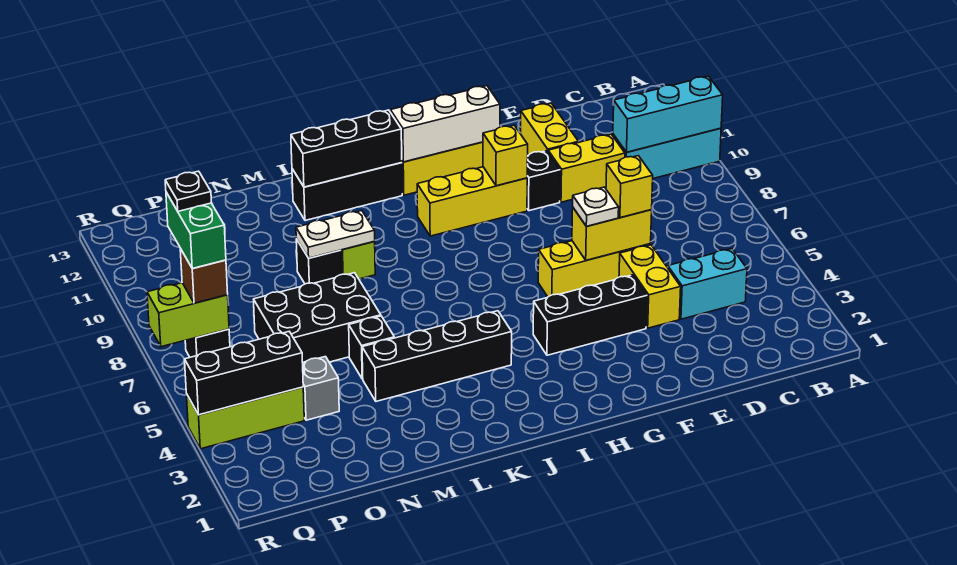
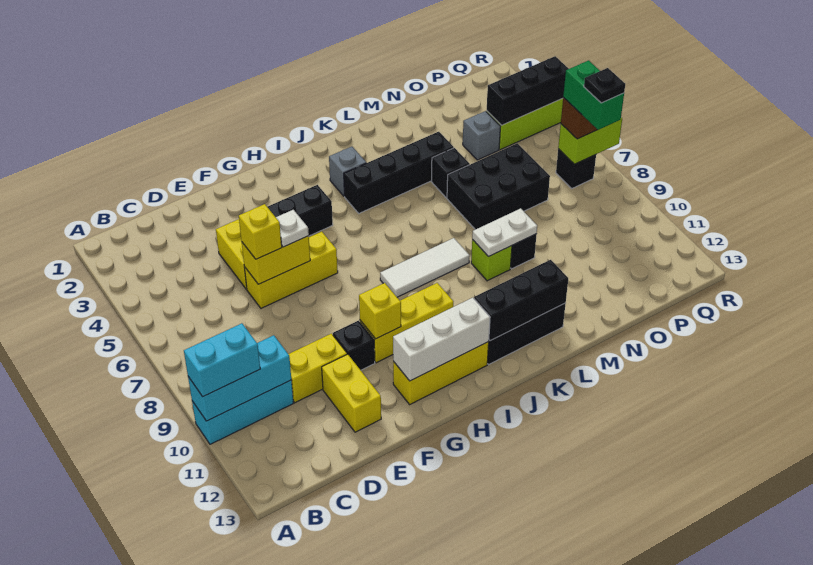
cyan 1x2 brick [667,249,747,319] -> cyan 1x2 brick moved to [184,323,260,397]
none -> white 1x3 tile [380,238,470,297]
none -> grey 1x1 brick [329,147,366,196]

